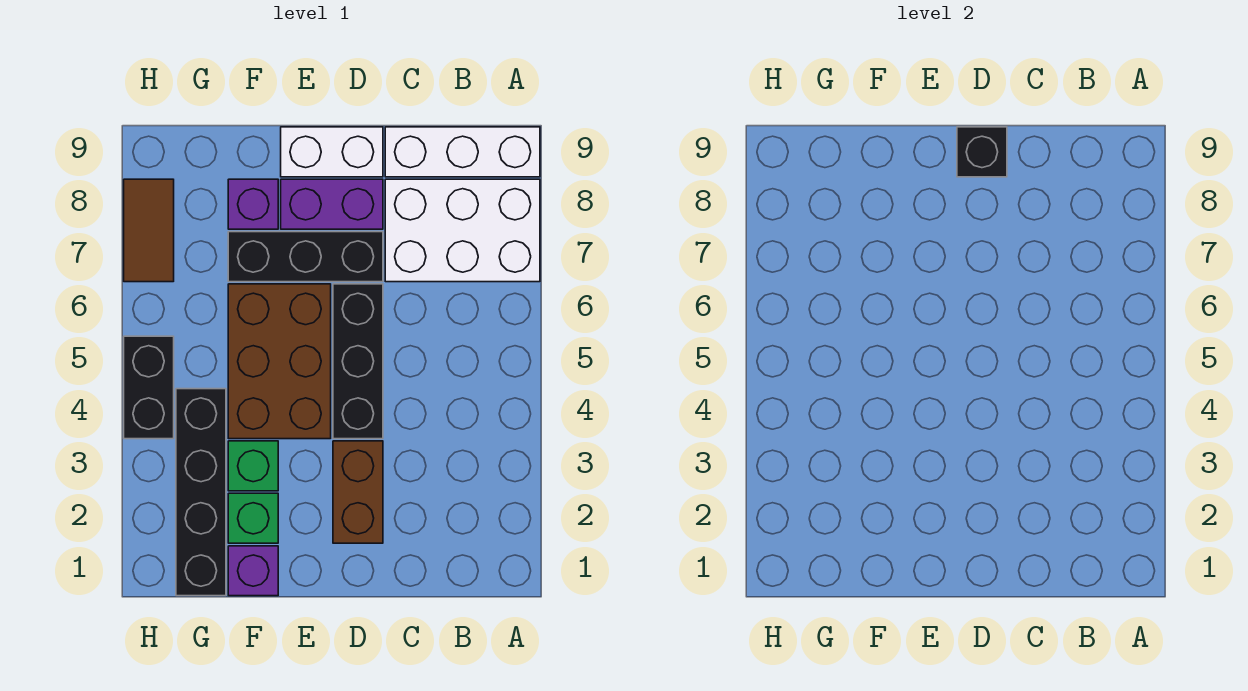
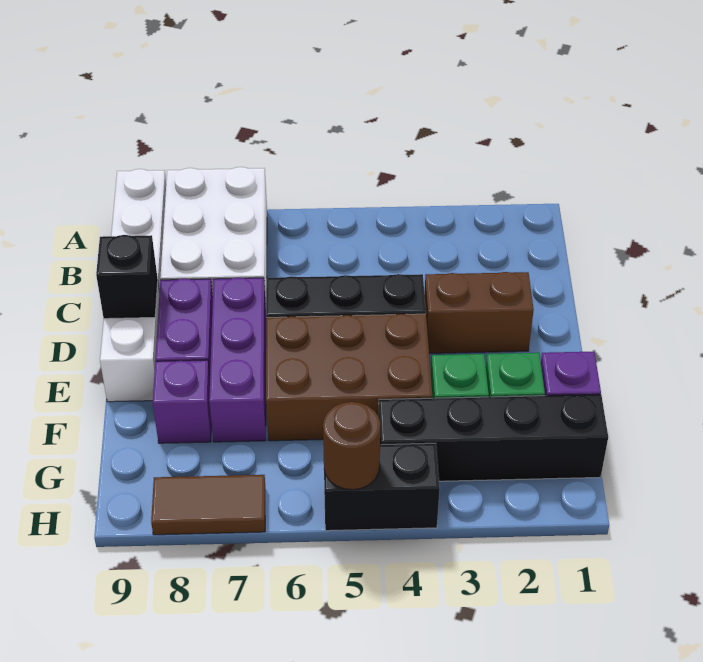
black 1x3 brick [228,232,383,282] -> purple 1x3 brick [209,278,266,442]
none -> brown 1x1 round brick [323,402,380,490]

